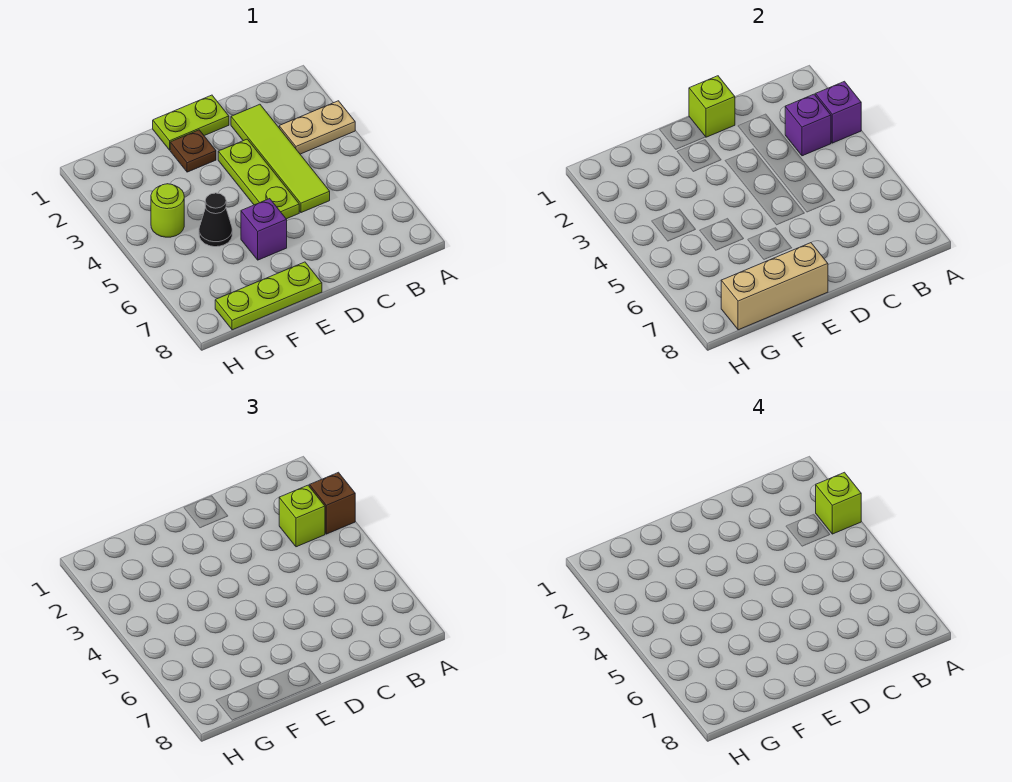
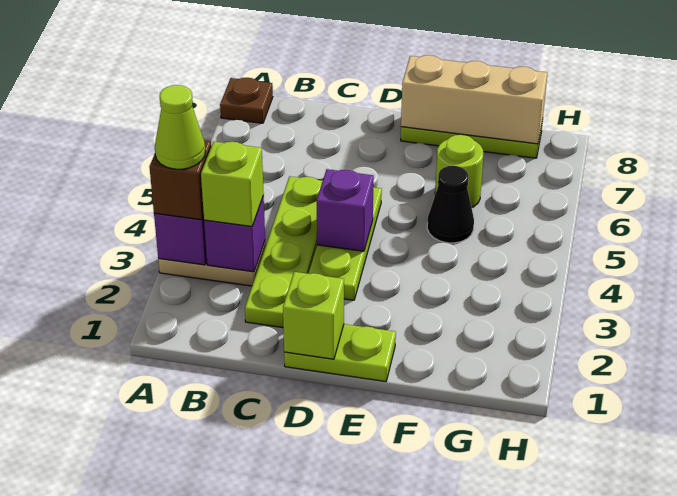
lime 1x1 brick [816,472,861,534] -> lime 1x1 cone [155,85,205,169]
lime 1x4 tile [231,104,330,213] -> lime 1x4 plate [245,176,323,328]
brown 1x1 plate [170,130,216,172] -> brown 1x1 plate moved to [220,78,273,123]
purple 1x1 brick [241,199,287,260] -> purple 1x1 brick moved to [317,169,374,251]
lime 1x1 round brick [151,184,184,237] -> lime 1x1 round brick moved to [435,135,483,207]

